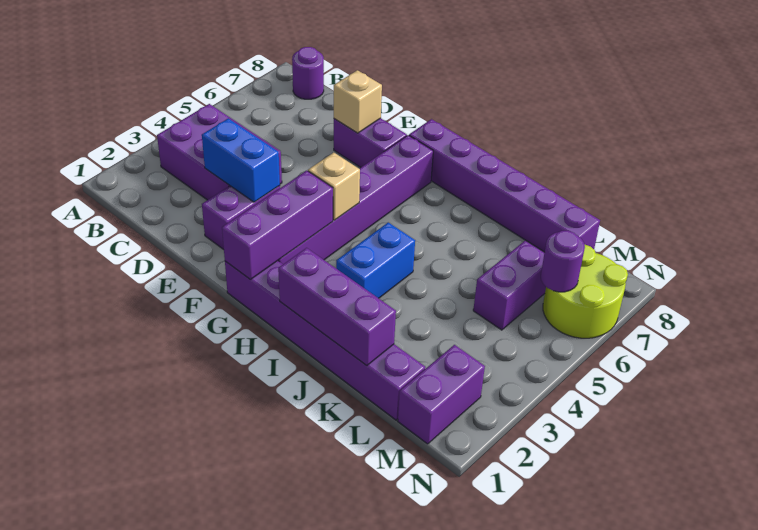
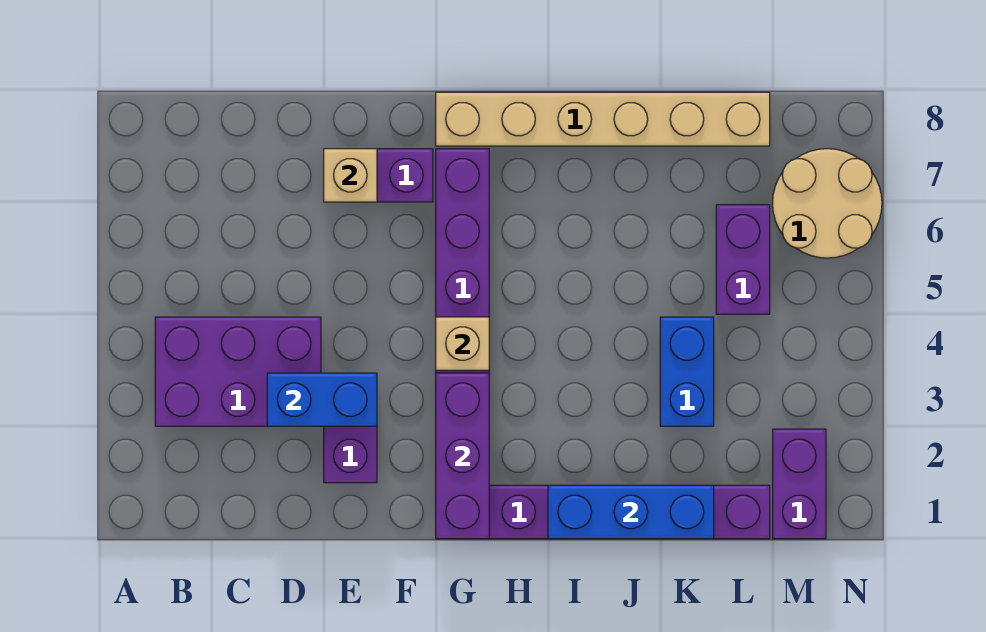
purple 1x1 round brick [292,47,324,99] -> none
purple 1x6 brick [409,119,600,252] -> tan 1x6 brick [436,92,770,146]
purple 1x3 brick [278,248,396,366] -> blue 1x3 brick [548,485,714,539]
blue 1x2 brick [336,222,415,298] -> blue 1x2 brick moved to [660,317,714,426]
lime 2x2 round brick [543,245,628,338] -> tan 2x2 round brick [773,149,882,258]
purple 1x1 round brick [541,231,585,292] -> none

